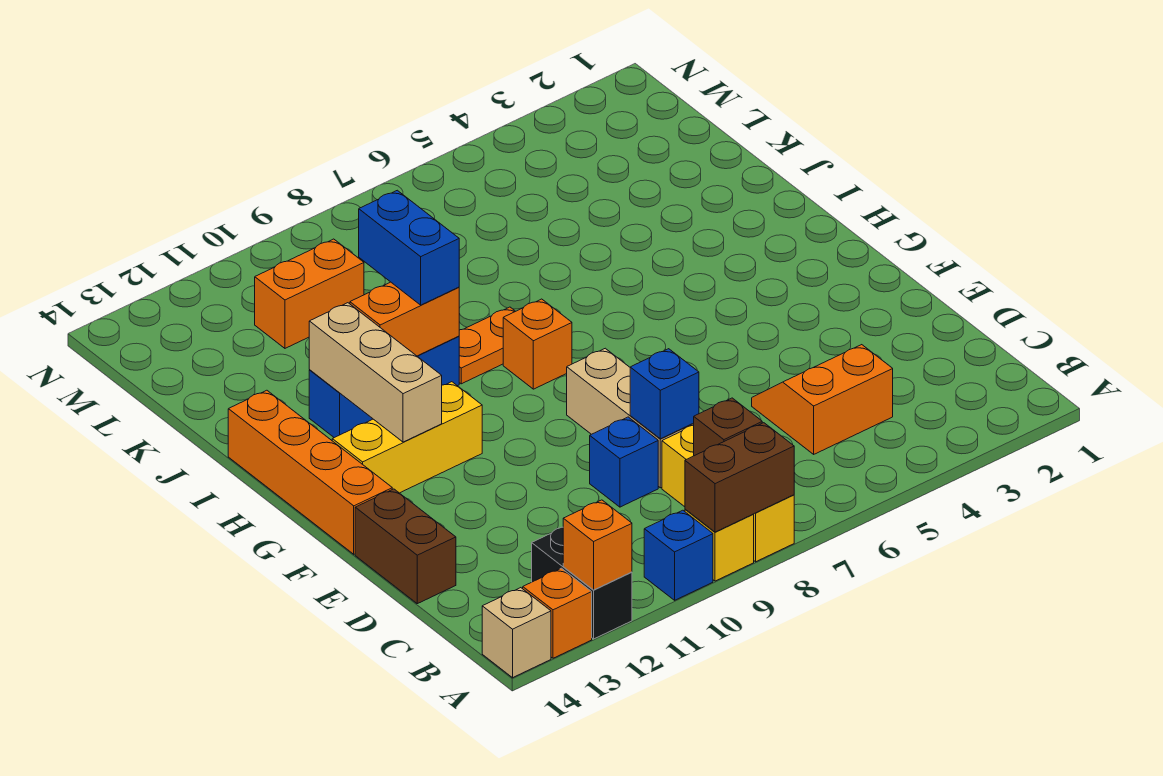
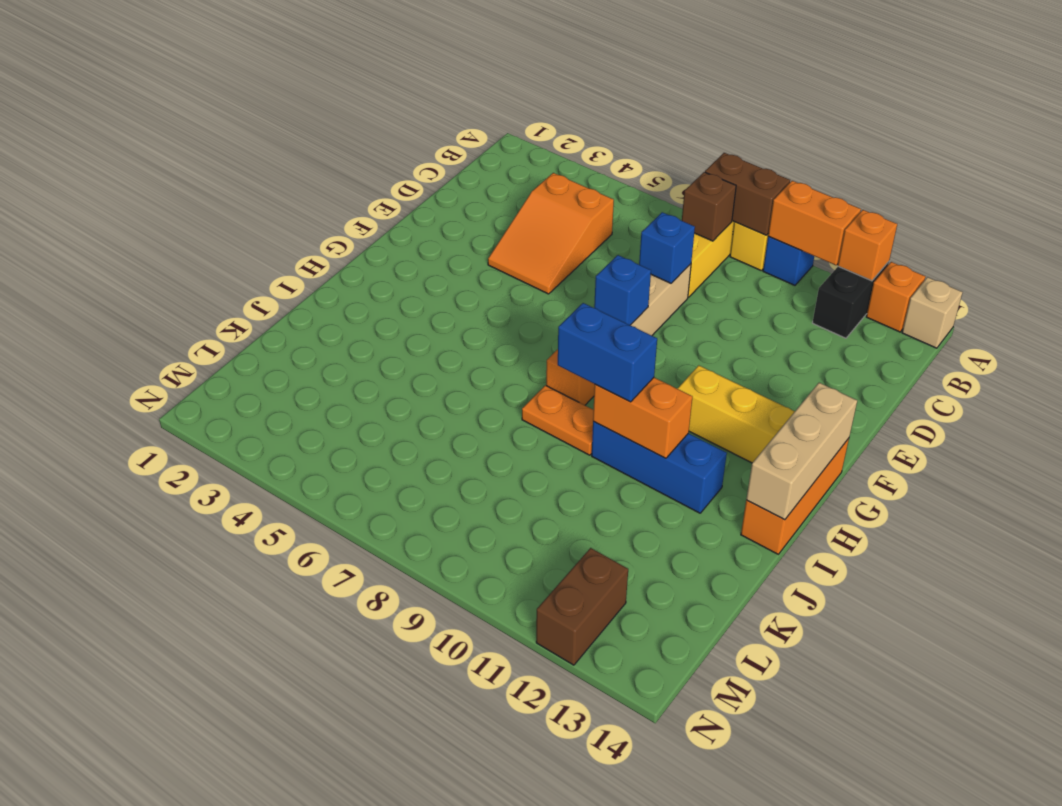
orange 2x2 slope [752,345,893,454] -> orange 2x3 slope [488,173,614,294]
blue 1x1 brick [590,417,658,507] -> blue 1x1 brick moved to [594,255,651,325]
brown 1x2 brick [355,489,456,604] -> brown 1x2 brick moved to [536,548,628,665]
orange 1x4 brick [228,390,392,554] -> orange 1x3 brick [741,438,849,554]
tan 1x3 brick [309,303,442,442] -> tan 1x3 brick moved to [746,383,857,520]
blue 1x2 brick [359,190,459,305] -> blue 1x2 brick turned to [558,303,657,402]
orange 1x2 brick [255,239,364,348] -> orange 1x2 brick moved to [768,181,861,265]

